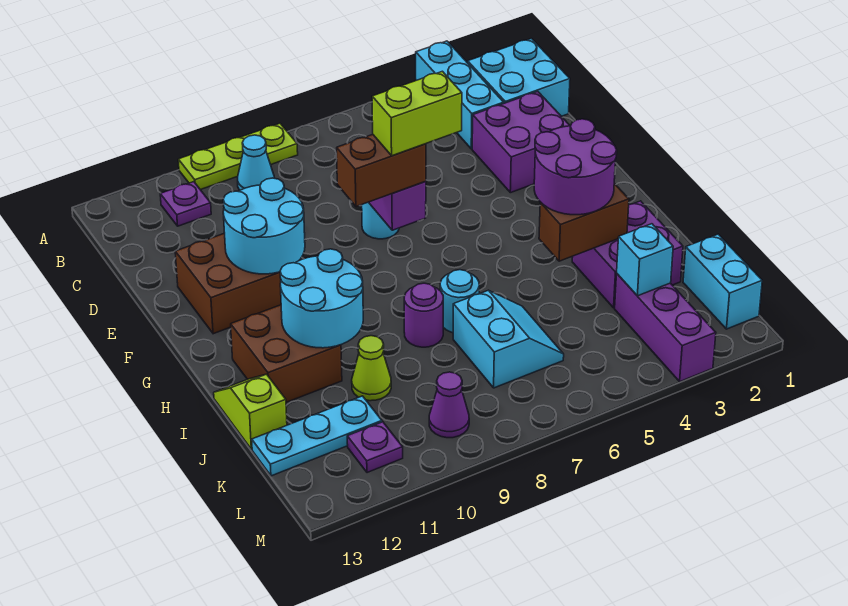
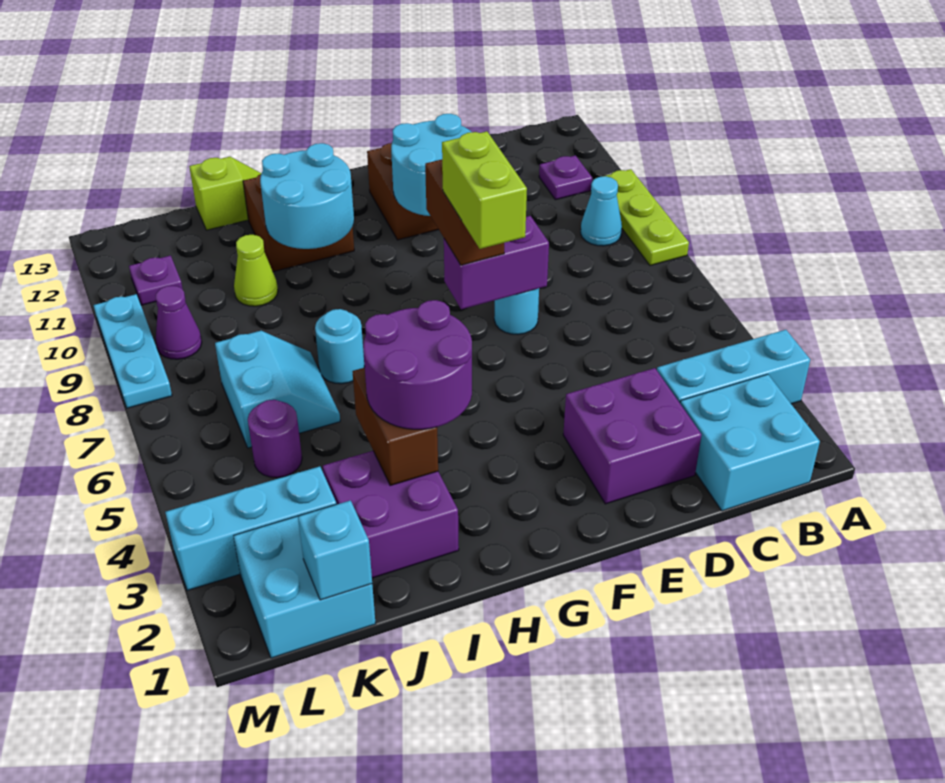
purple 1x1 round brick [404,283,443,347] -> purple 1x1 round brick moved to [248,400,302,478]
cyan 2x2 slope [453,290,564,388] -> cyan 2x2 slope turned to [215,331,340,448]
cyan 1x2 brick [683,234,762,329] -> cyan 2x2 brick [234,507,376,658]
purple 1x3 brick [615,274,716,382] -> cyan 1x3 brick [165,466,336,590]
cyan 1x1 brick [617,224,673,296] -> cyan 1x1 brick moved to [298,500,372,600]
cyan 1x3 plate [252,396,382,476] -> cyan 1x3 plate moved to [94,294,172,408]

